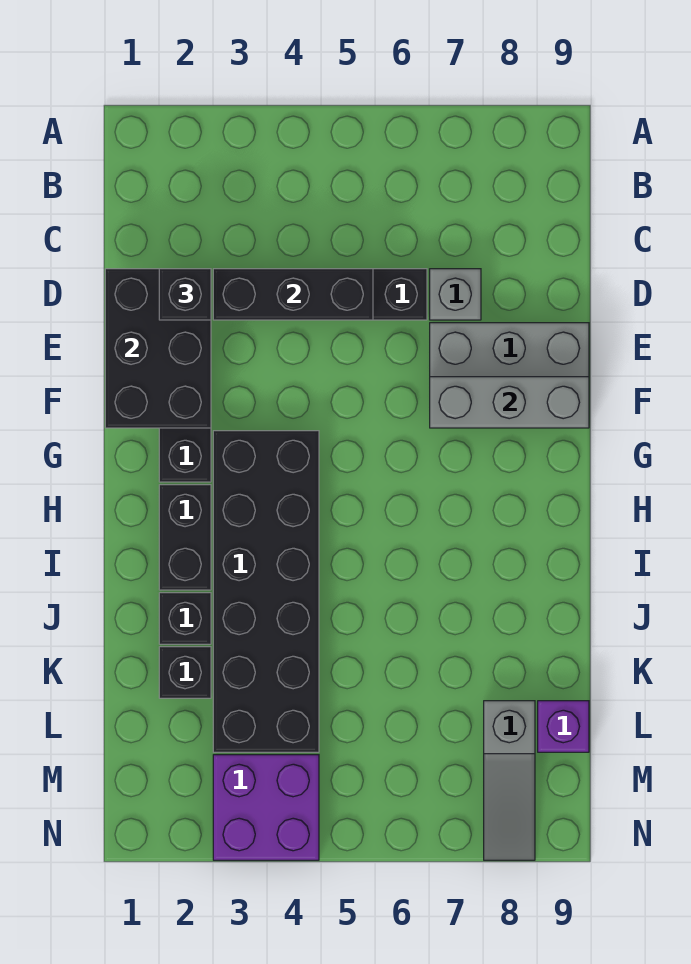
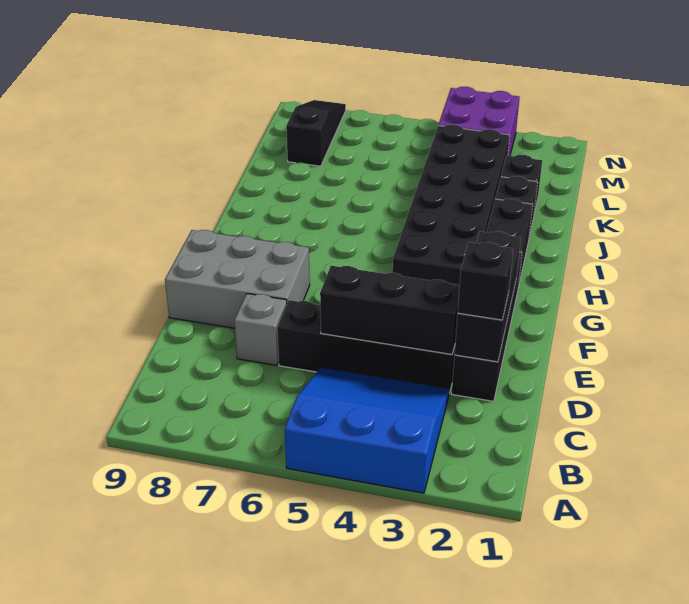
none -> blue 3x3 slope [285,367,450,493]
black 2x3 brick [105,269,211,428] -> black 1x3 brick [455,231,521,362]
grey 1x3 brick [430,377,589,428] -> none
grey 1x3 slope [484,701,535,860] -> black 1x3 slope [286,100,346,166]
purple 1x1 brick [538,701,589,752] -> none

